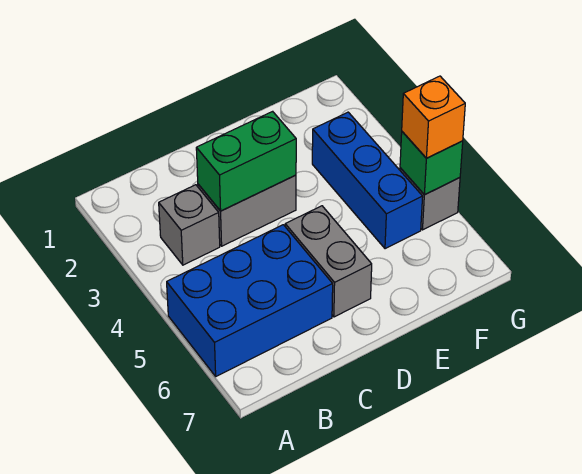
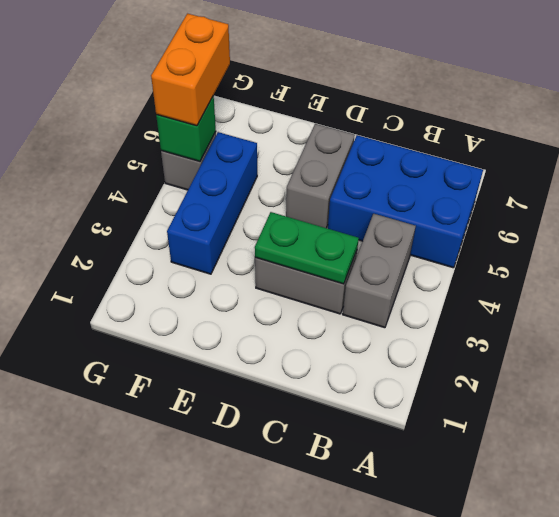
grey 1x1 brick [159,185,220,265] -> grey 1x2 brick [343,214,416,328]
green 1x2 brick [196,111,296,211] -> green 1x2 plate [255,212,359,284]
orange 1x1 brick [402,76,465,158] -> orange 1x2 brick [151,14,230,126]

